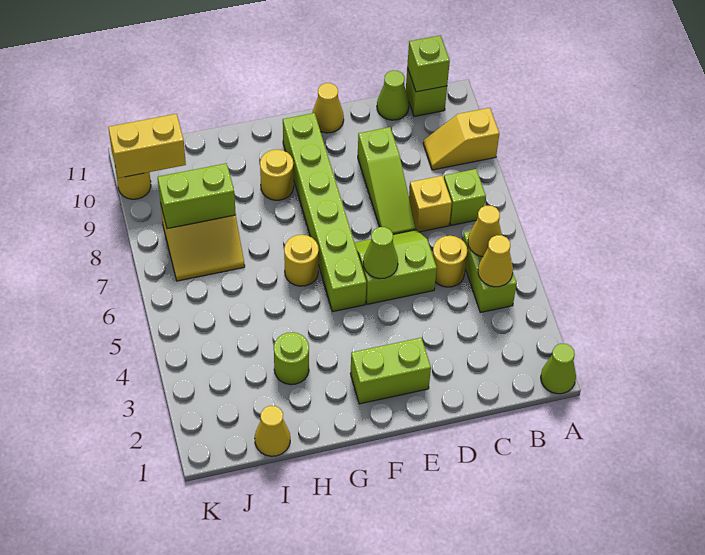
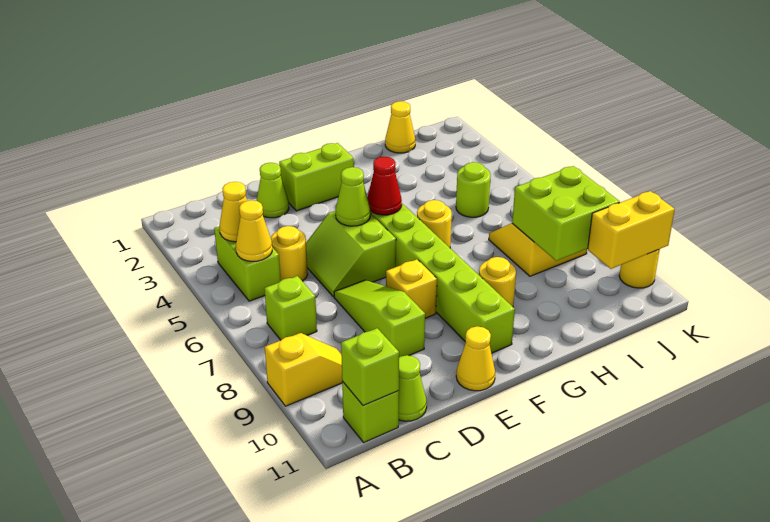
lime 1x1 cone [541,343,576,394] -> lime 1x1 cone moved to [257,163,289,218]
yellow 1x1 brick [409,176,452,232] -> yellow 1x1 brick moved to [386,259,437,318]
lime 2x2 slope [354,230,437,304] -> lime 2x2 slope turned to [306,211,396,297]
none -> red 1x1 cone [367,157,402,215]
lime 1x1 round brick [274,332,309,385] -> lime 1x1 round brick moved to [456,162,491,217]
lime 1x2 brick [158,163,236,229] -> lime 2x2 brick [512,166,620,261]

